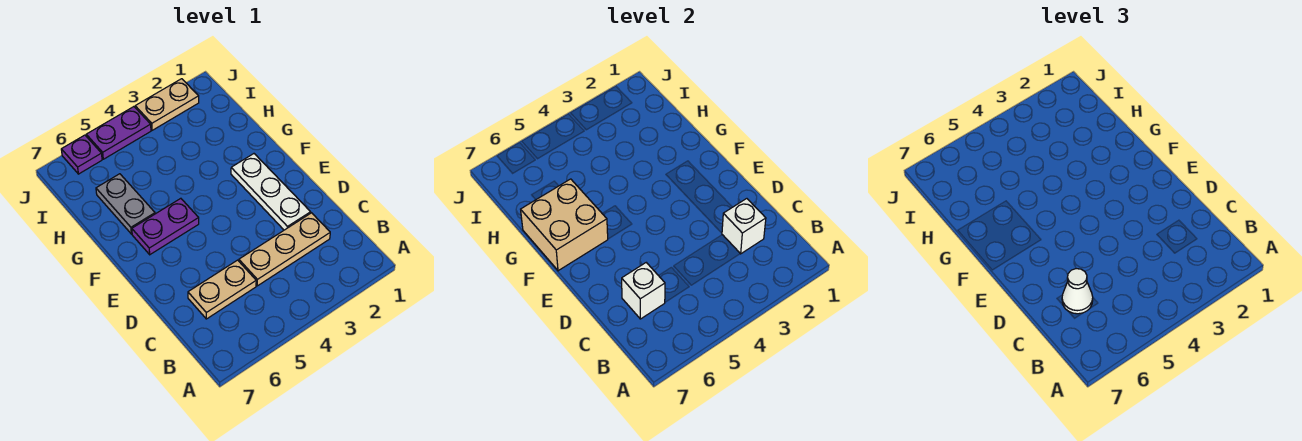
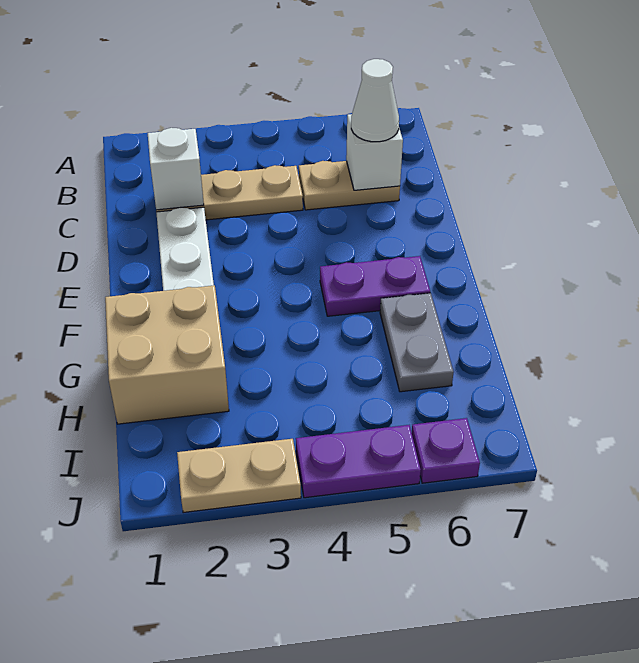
tan 2x2 brick [521,179,608,271] -> tan 2x2 brick moved to [105,285,229,424]

